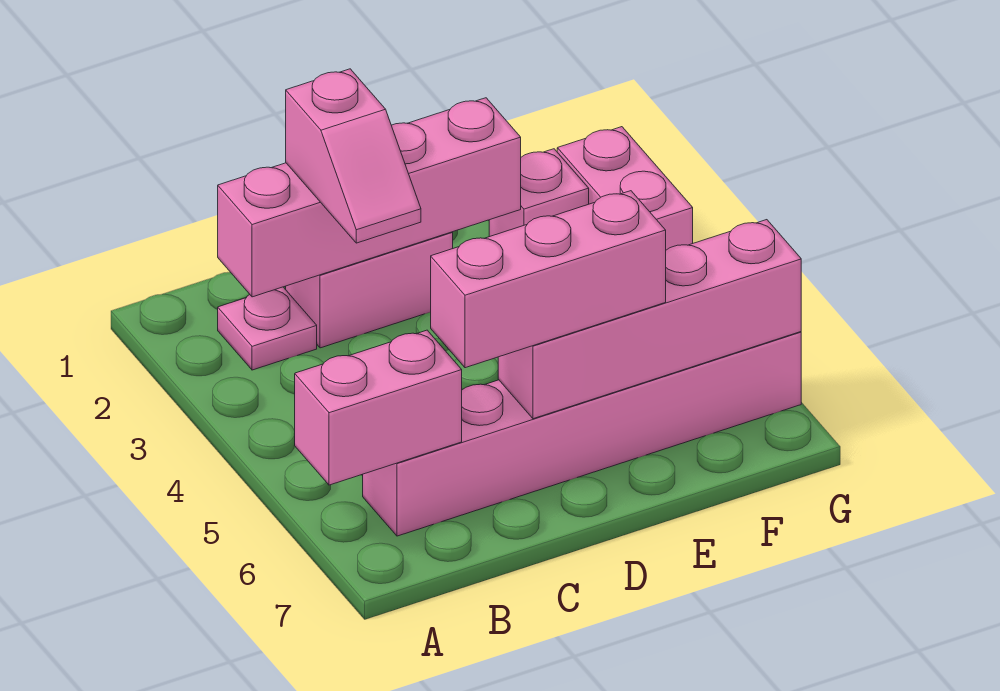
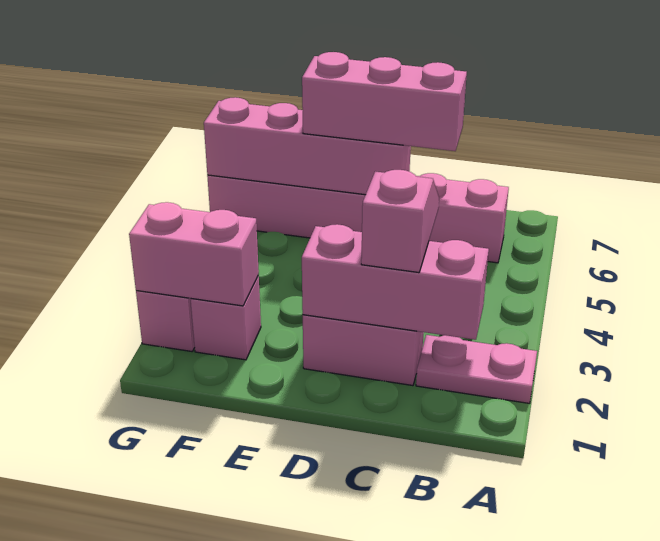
pink 1x2 brick [295,330,462,485] -> pink 1x2 brick moved to [129,202,259,306]
pink 1x1 plate [218,287,317,370] -> pink 1x2 plate [416,335,537,403]
pink 1x4 brick [218,98,521,297] -> pink 1x3 brick [302,224,489,340]

